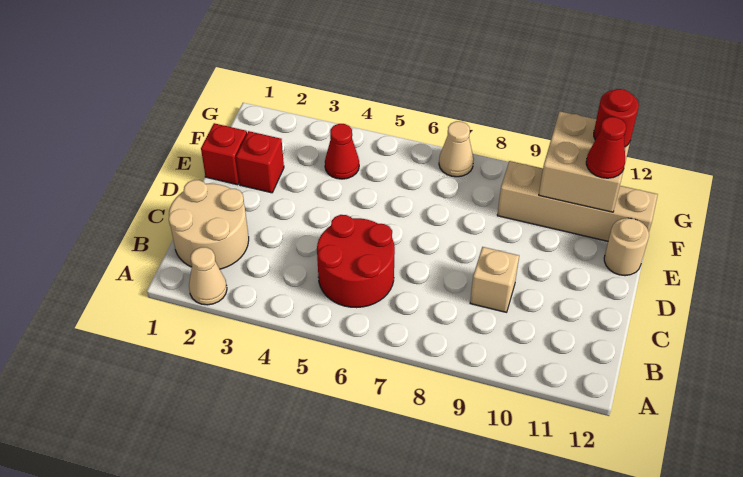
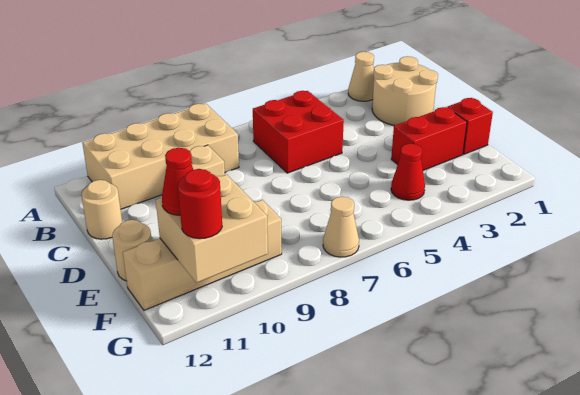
none -> tan 2x4 brick [82,104,239,209]
red 2x2 round brick [317,215,395,308] -> red 2x2 brick [253,91,344,173]
none -> tan 1x1 round brick [81,180,122,239]
red 1x1 brick [236,131,284,193] -> red 1x2 brick [391,107,467,170]

